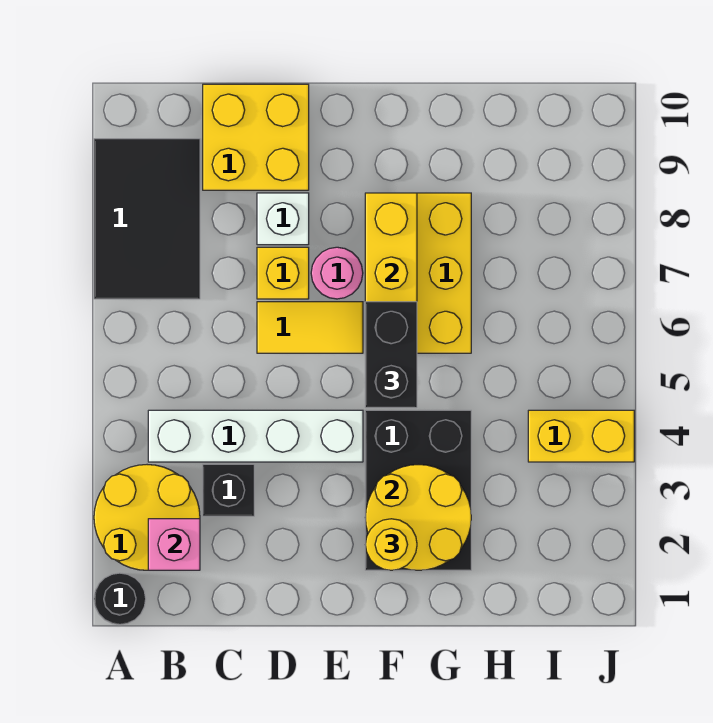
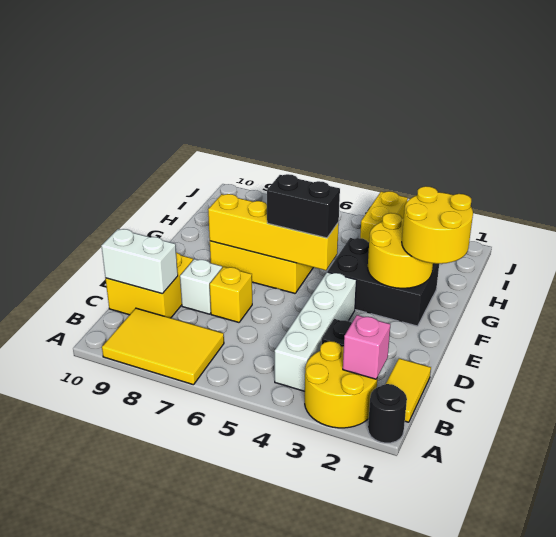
black 2x3 tile [94,139,200,299] -> yellow 2x3 tile [102,308,224,385]
none -> white 1x2 brick [102,229,178,294]
yellow 1x2 tile [257,302,363,353] -> yellow 1x2 tile moved to [386,358,431,422]
pink 1x1 round brick [311,247,363,299] -> none
yellow 1x1 round brick [365,519,417,570] -> yellow 2x2 round brick [402,186,473,264]

